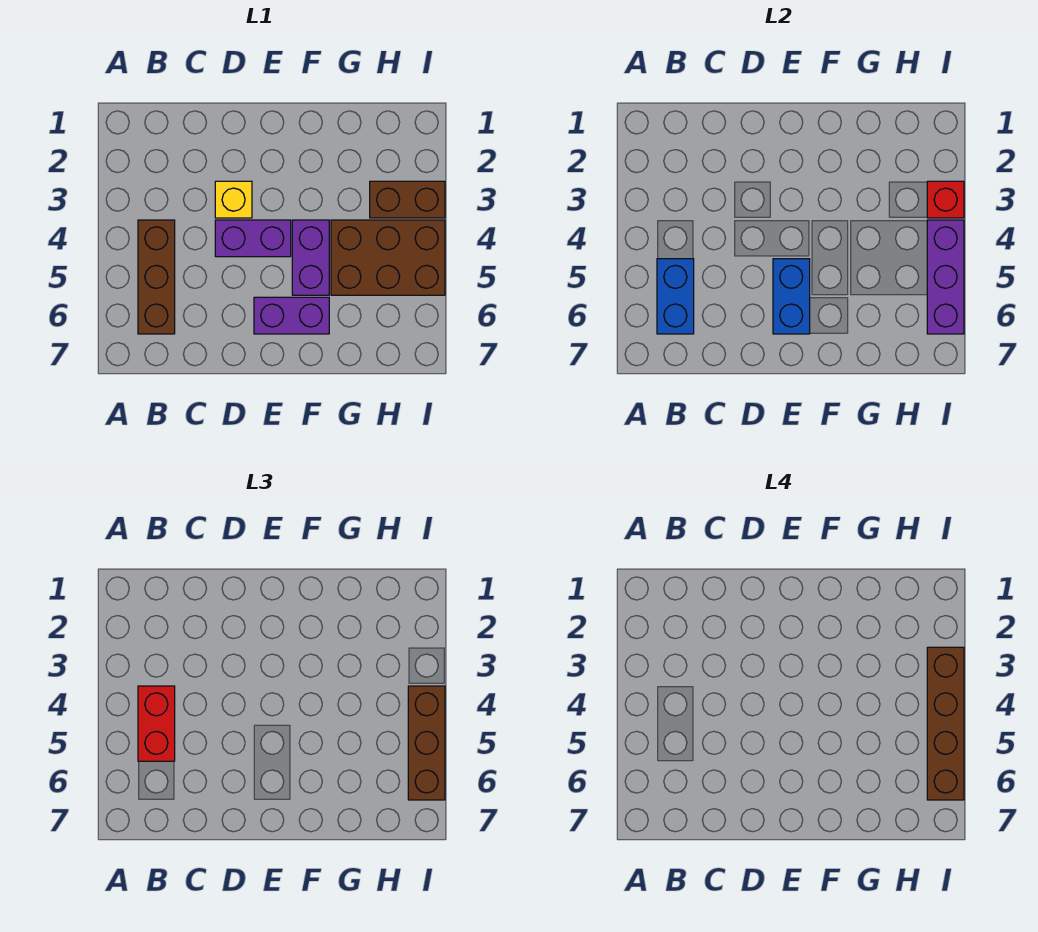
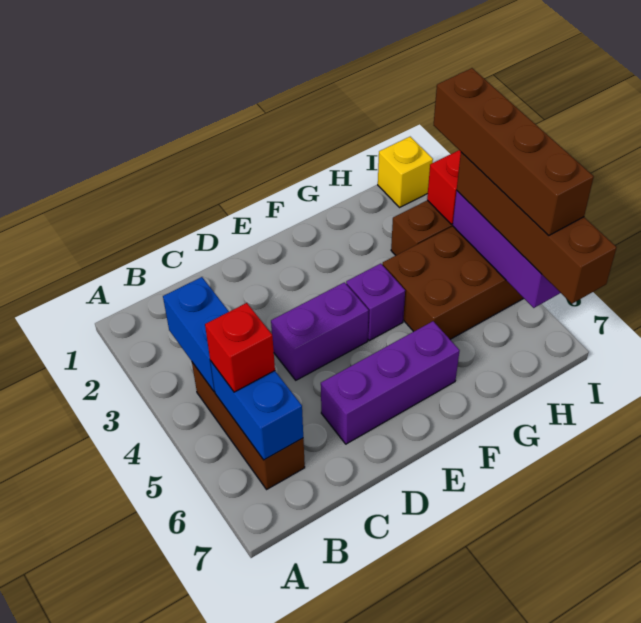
red 1x2 brick [138,686,175,761] -> red 1x1 brick [205,303,275,392]
yellow 1x1 brick [215,181,252,218] -> yellow 1x1 brick moved to [378,137,433,207]
blue 1x2 brick [773,259,810,334] -> blue 1x2 brick moved to [163,277,229,391]
purple 1x2 brick [254,297,329,334] -> purple 1x3 brick [321,321,460,444]
purple 1x2 brick [292,220,329,295] -> purple 1x1 brick [346,264,405,341]
brown 1x3 brick [408,686,445,800] -> brown 1x4 brick [457,152,617,304]

